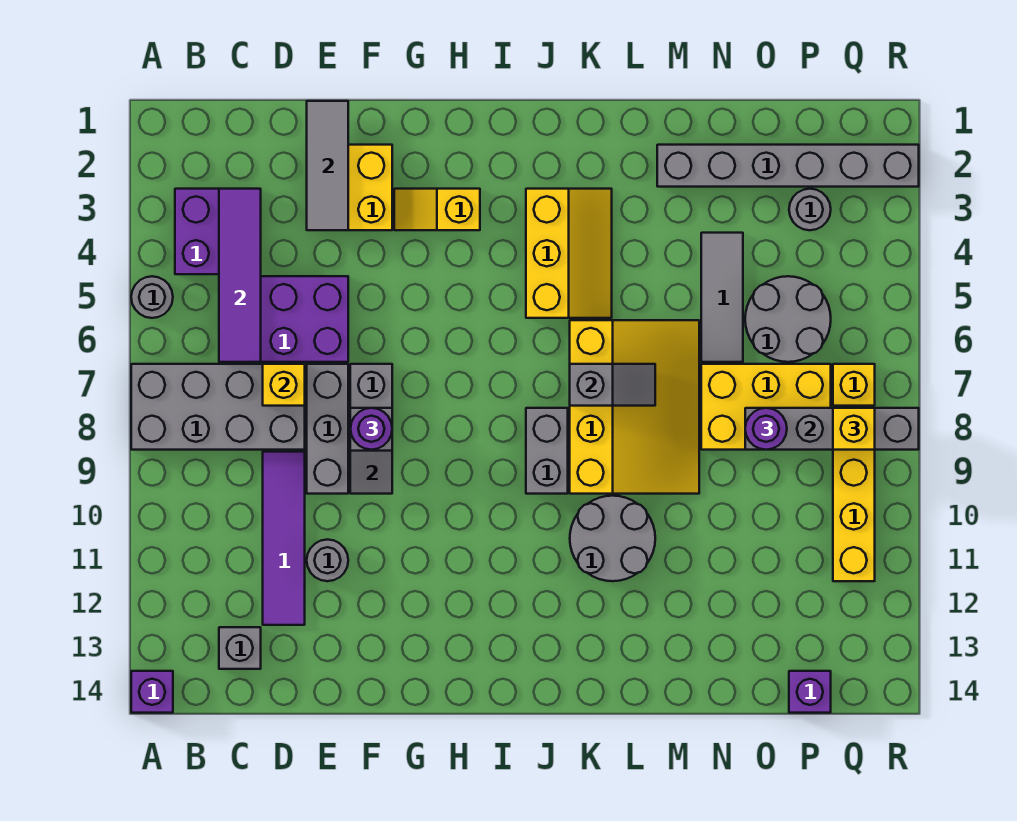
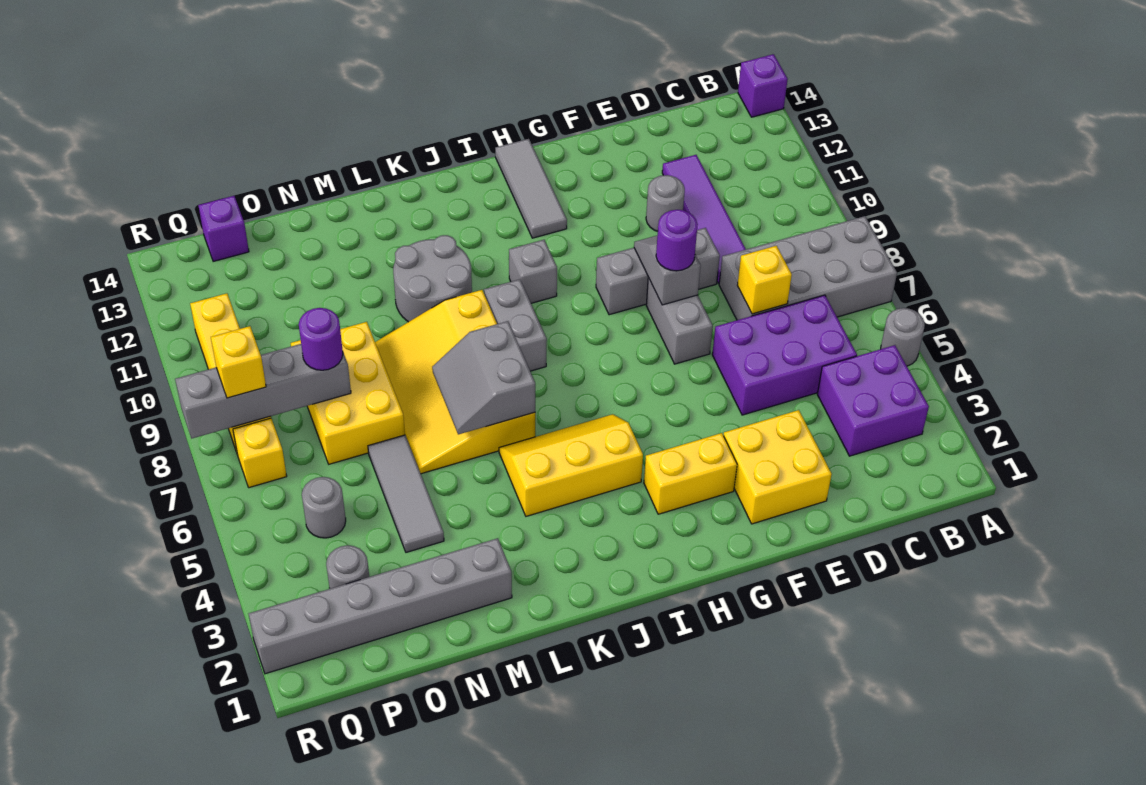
purple 1x4 tile [219,189,261,362] -> none
grey 1x1 brick [219,627,261,669] -> grey 1x1 brick moved to [509,240,557,303]
grey 1x3 tile [307,101,348,230] -> grey 1x3 tile moved to [495,139,567,238]
grey 1x3 brick [307,364,348,494] -> grey 1x3 brick turned to [596,228,720,315]
yellow 1x2 slope [394,189,480,230] -> yellow 1x2 brick [644,433,737,514]
yellow 2x3 slope [526,189,612,318] -> yellow 2x3 slope turned to [499,414,643,516]
grey 1x2 slope [570,364,655,406] -> grey 2x2 slope [432,321,535,434]
yellow 2x3 brick [701,364,831,450] -> yellow 2x3 brick turned to [291,322,405,464]
grey 2x2 round brick [745,276,831,362] -> grey 1x1 round brick [302,477,346,538]

